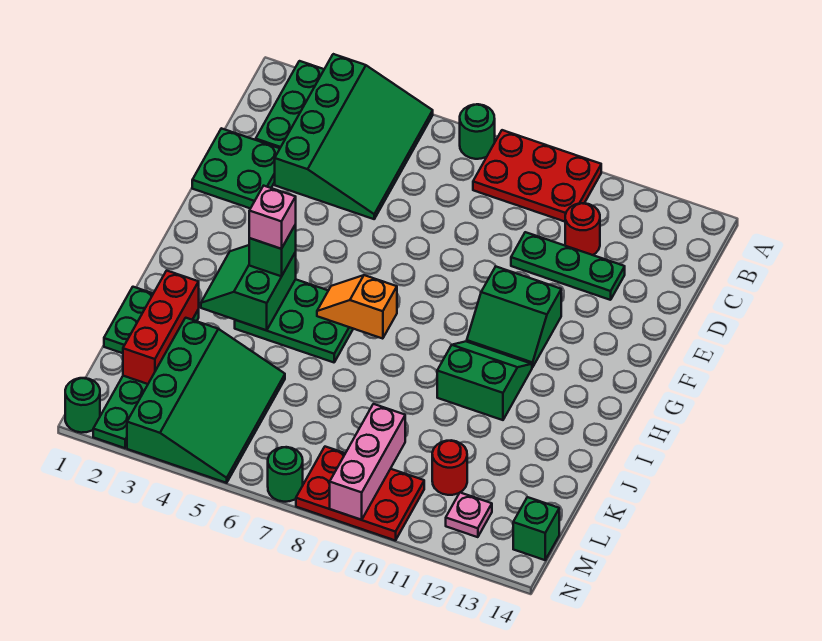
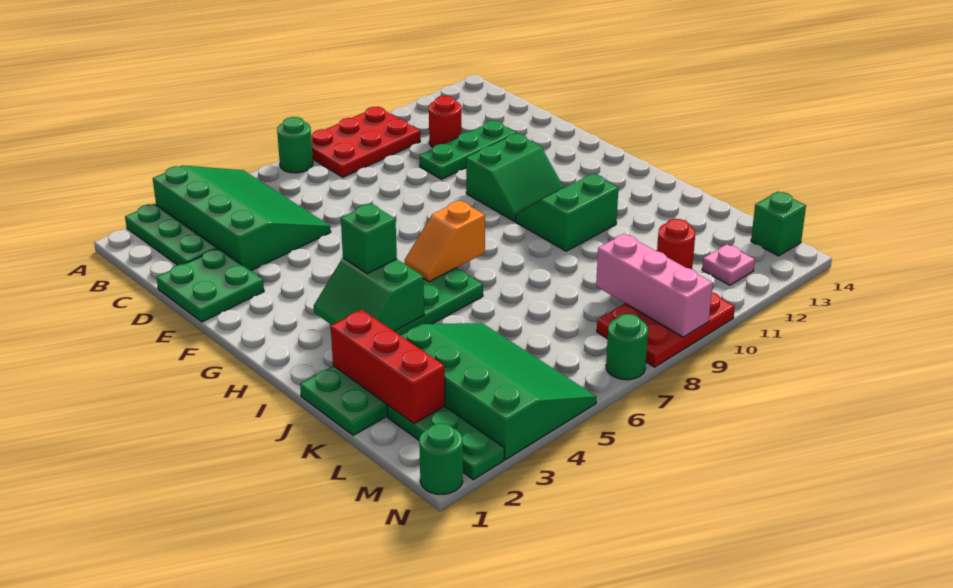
pink 1x1 brick [249,186,296,249] -> none

